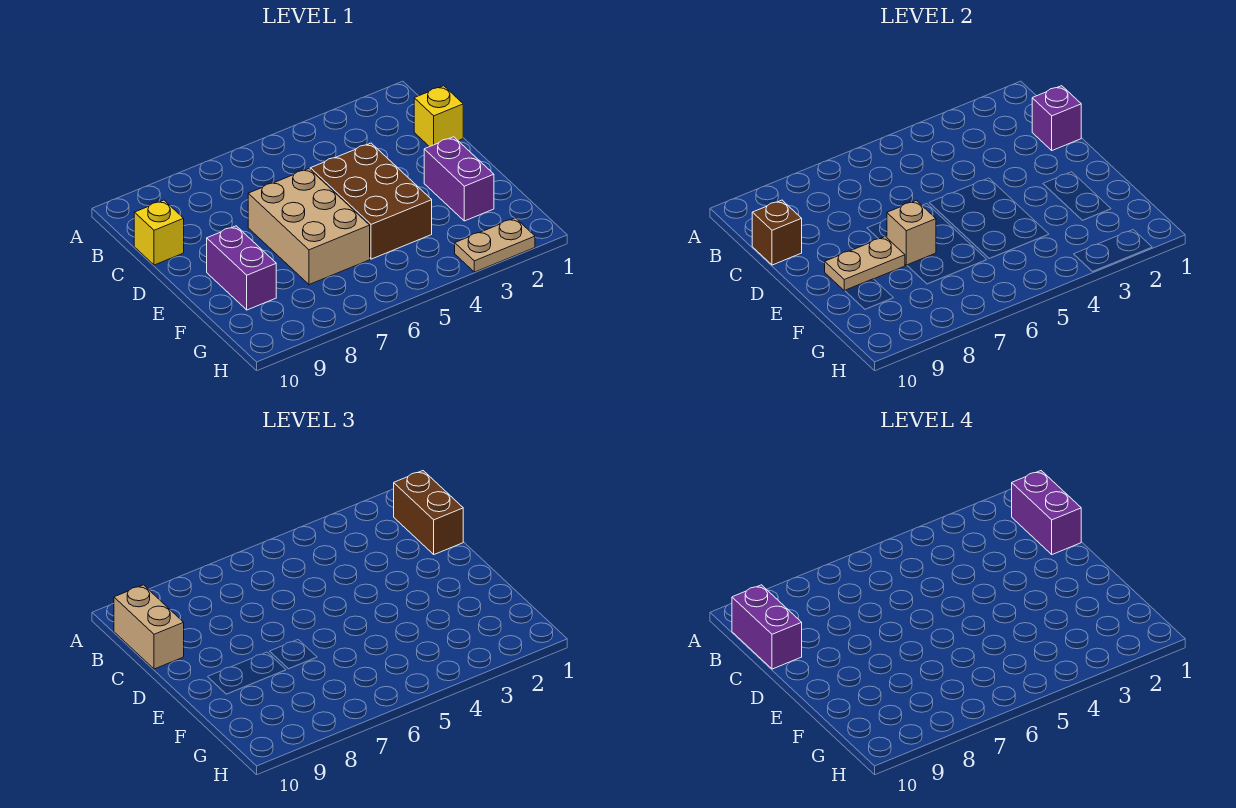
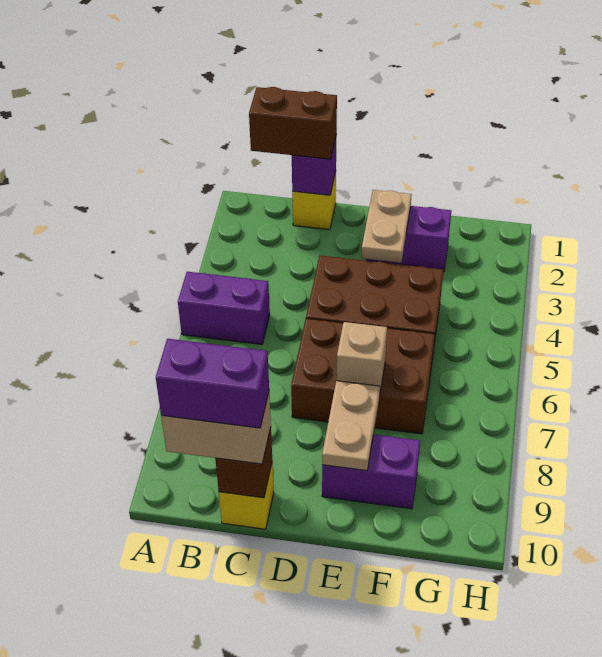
purple 1x2 brick [1012,471,1081,554] -> purple 1x2 brick moved to [178,272,270,344]
tan 2x3 brick [248,169,370,285] -> brown 2x3 brick [291,318,435,434]
tan 1x2 plate [455,218,535,272] -> tan 1x2 plate moved to [361,190,412,263]

